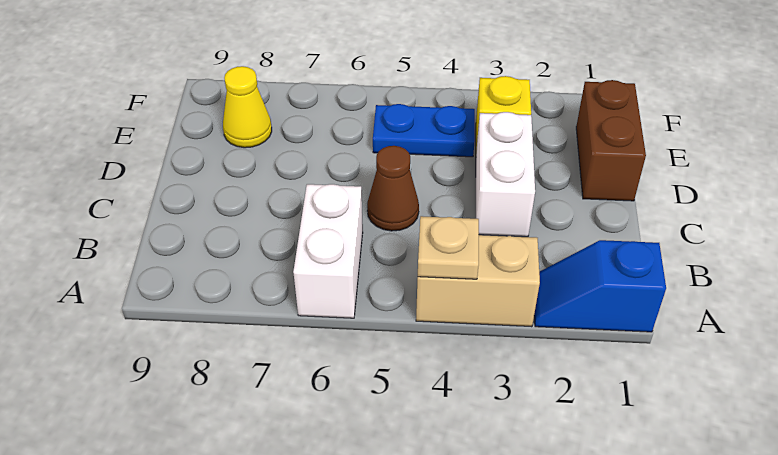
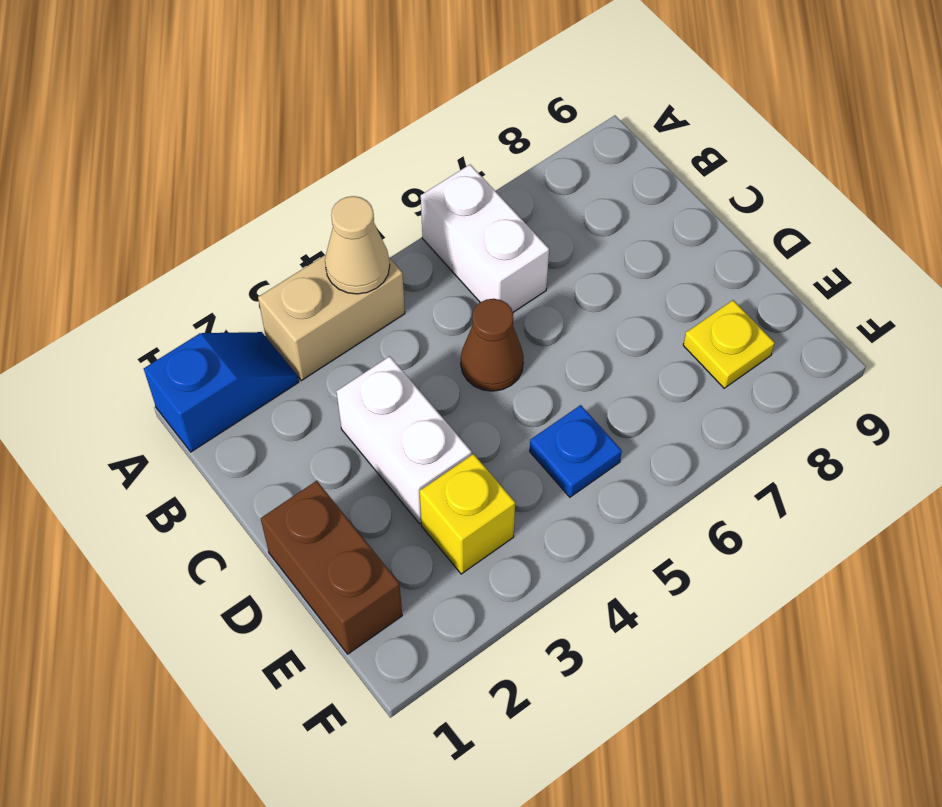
tan 1x1 plate [418,216,479,279] -> tan 1x1 cone [325,196,390,294]
blue 1x2 plate [373,104,475,157] -> blue 1x1 plate [530,405,622,497]
yellow 1x1 cone [223,66,272,148] -> yellow 1x1 plate [683,300,775,388]

